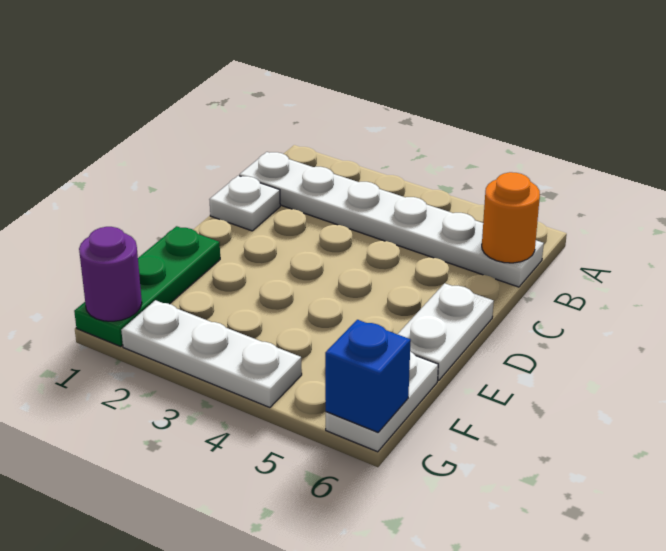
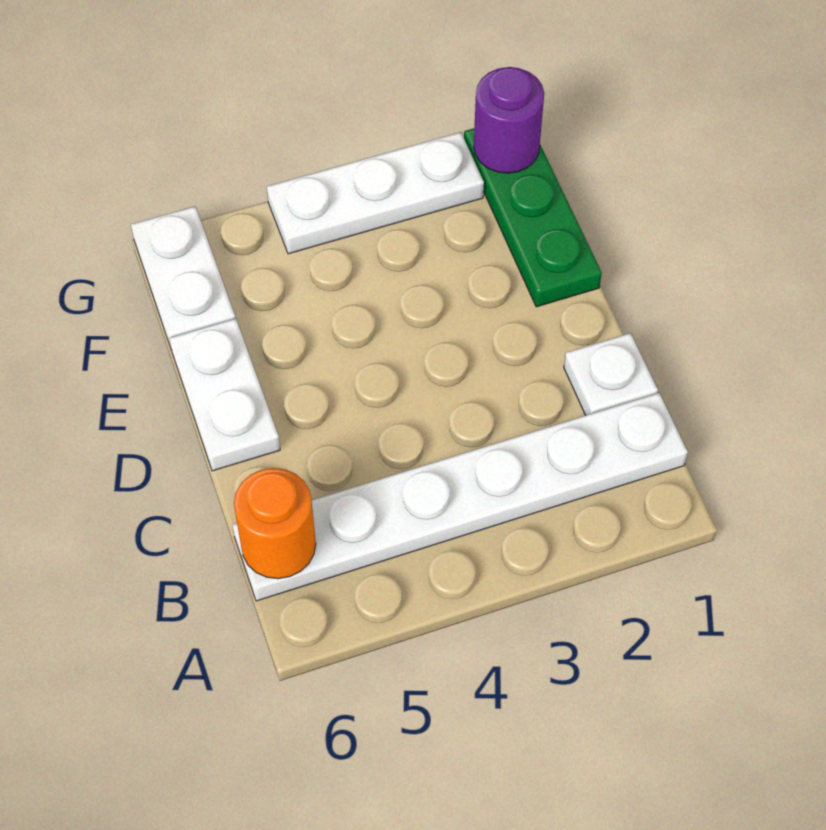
blue 1x1 brick [325,320,411,432] -> none

